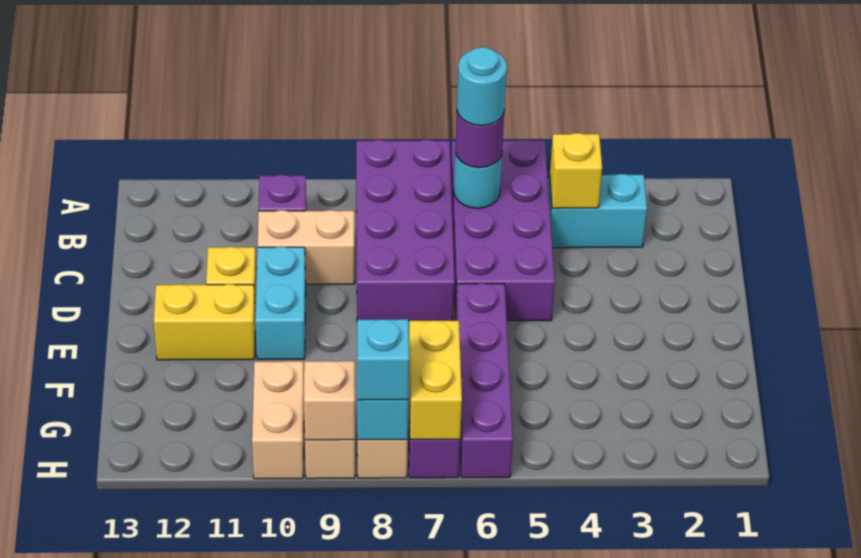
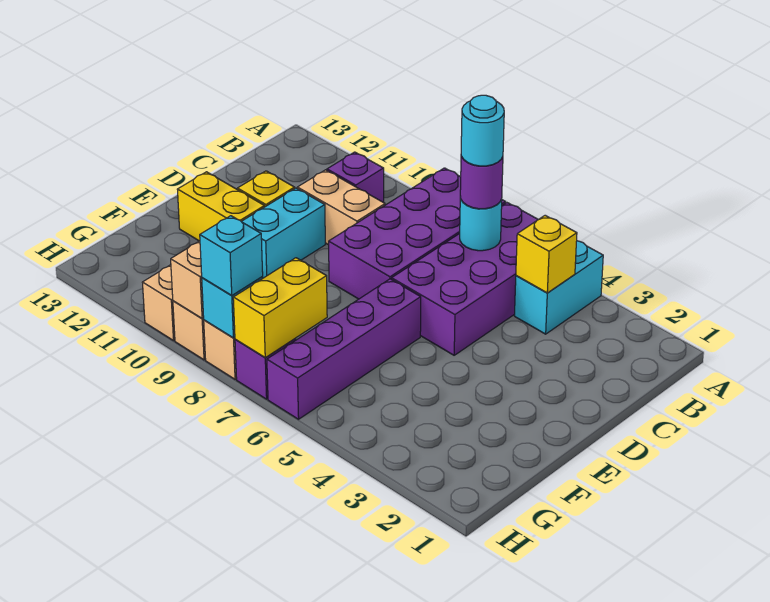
cyan 1x2 brick [549,174,647,248] -> cyan 1x2 brick turned to [515,241,603,334]

